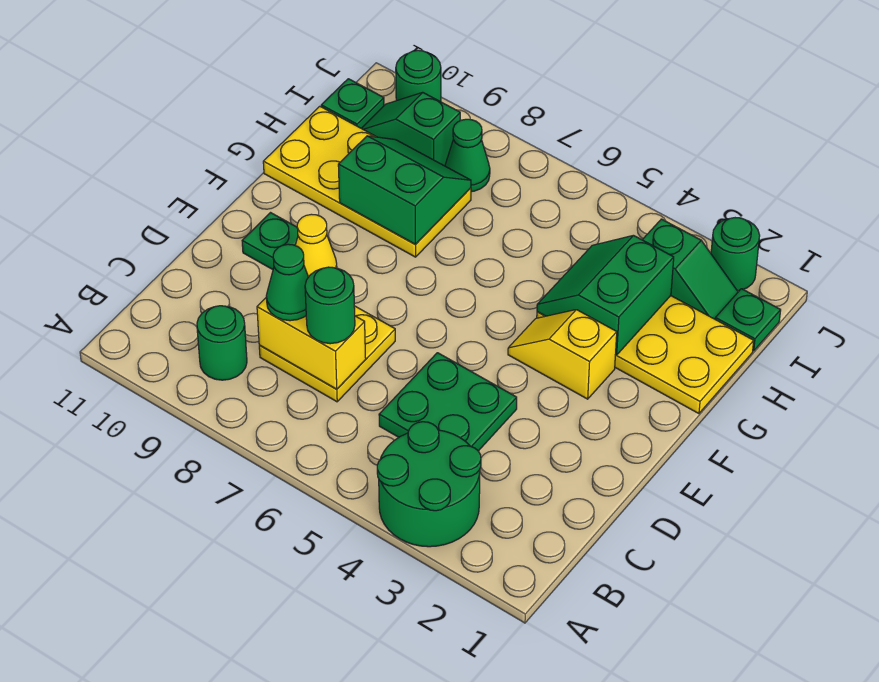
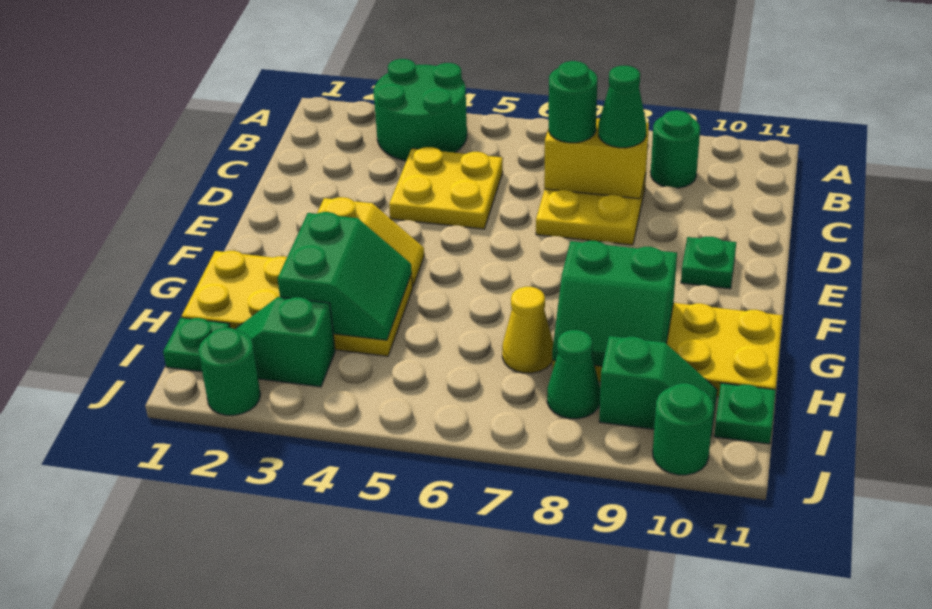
green 2x2 plate [379,353,517,451] -> yellow 2x2 plate [389,147,503,229]
yellow 1x1 cone [295,214,337,277] -> yellow 1x1 cone moved to [502,287,553,373]

